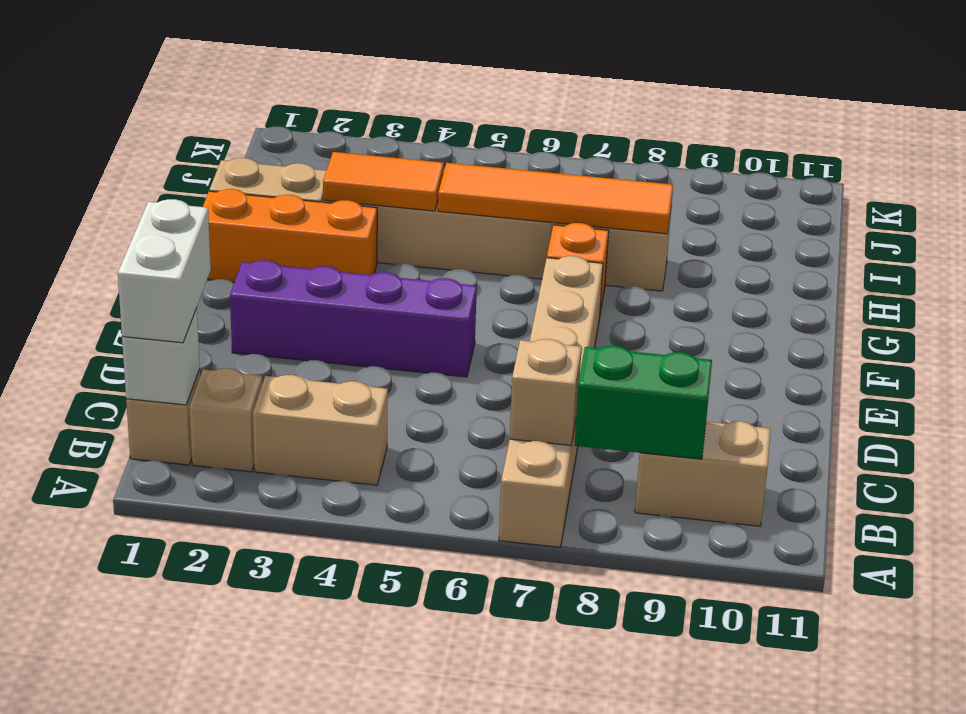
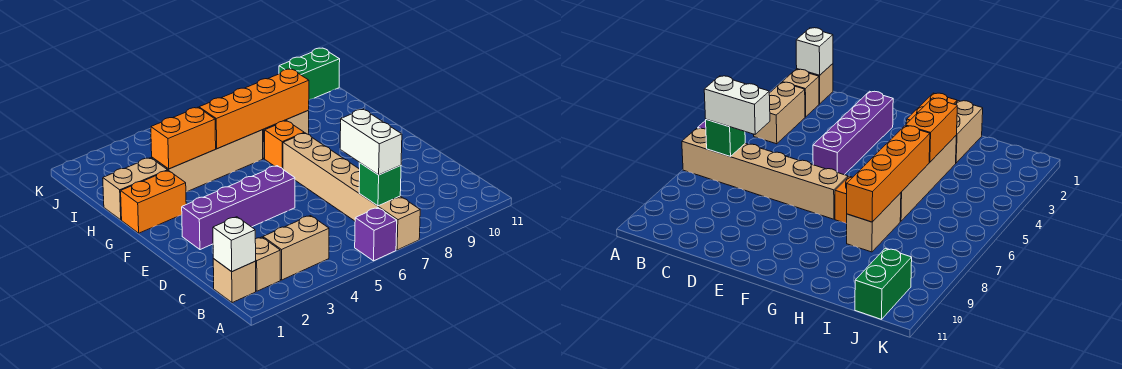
none -> purple 1x1 brick [355,208,397,261]
white 1x2 brick [118,199,211,343] -> white 1x2 brick moved to [340,109,402,175]
tan 1x1 brick [510,339,582,445] -> green 1x1 brick [359,163,401,206]
green 1x2 brick [575,346,712,459] -> green 1x2 brick moved to [279,48,340,100]
tan 1x2 brick [635,421,771,526] -> none
orange 1x3 brick [203,189,377,282] -> orange 1x2 brick [121,170,186,233]
orange 1x2 tile [323,152,444,211] -> orange 1x2 brick [151,107,216,169]
orange 1x4 tile [438,163,673,234] -> orange 1x4 brick [199,69,309,149]

